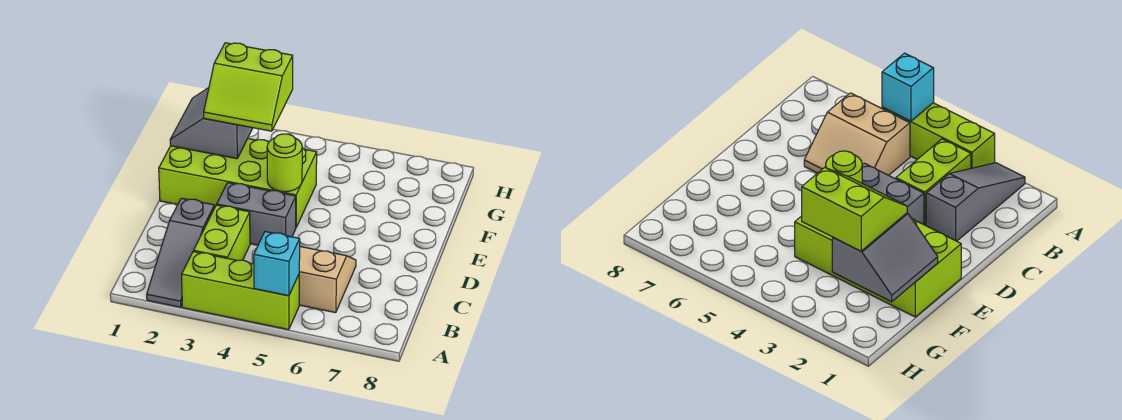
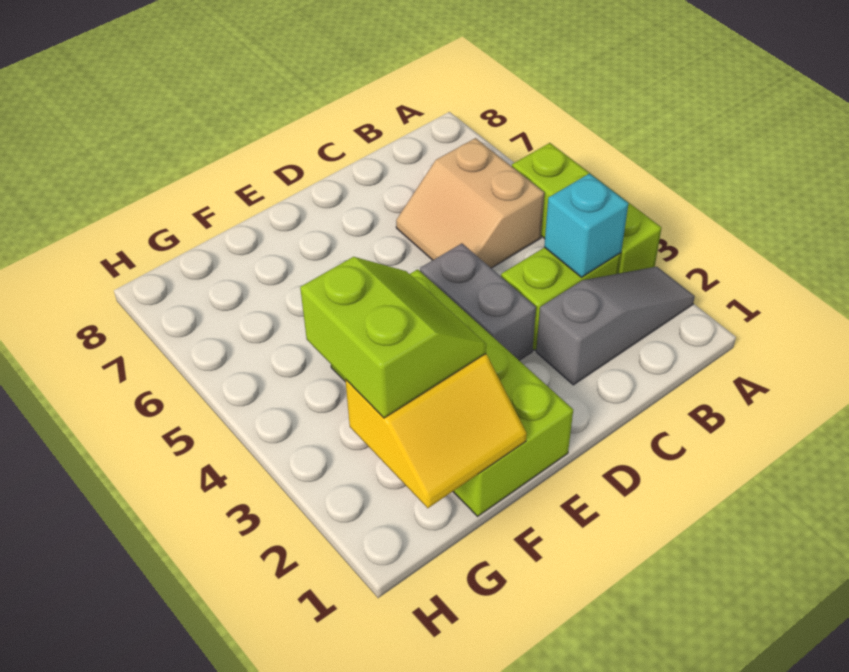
cyan 1x1 brick [254,232,300,296] -> cyan 1x1 brick moved to [544,174,628,277]
lime 1x1 round brick [267,134,302,192] -> none
grey 2x2 slope [170,88,253,159] -> yellow 2x2 slope [345,354,527,508]

